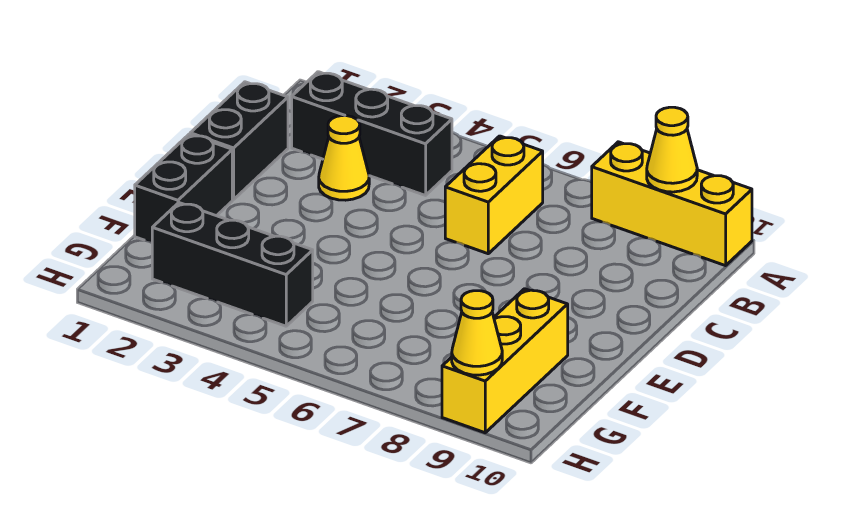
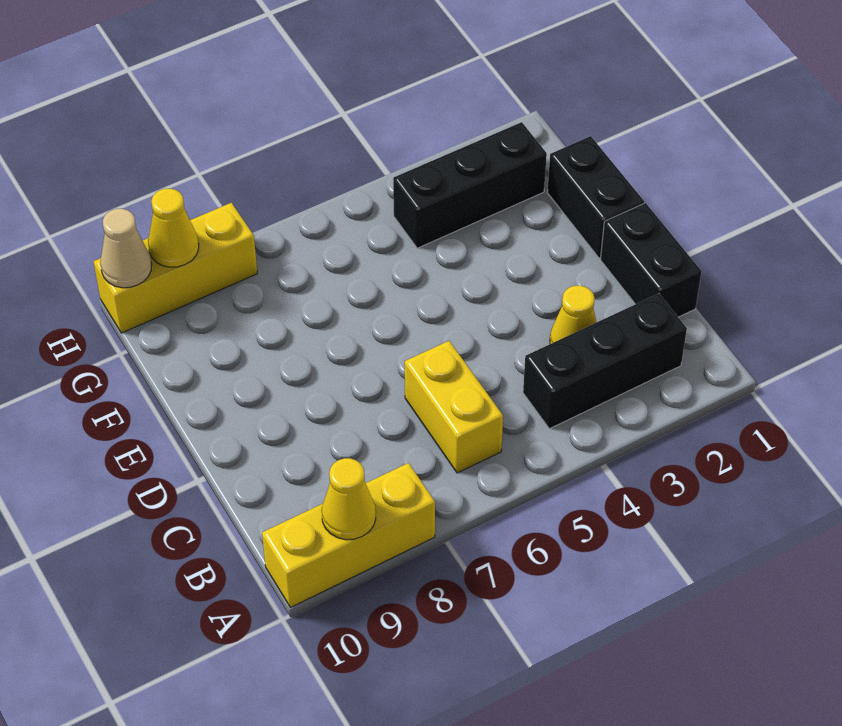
yellow 1x3 brick [442,289,568,433] -> yellow 1x3 brick turned to [94,203,257,333]
none -> tan 1x1 cone [101,209,151,288]

